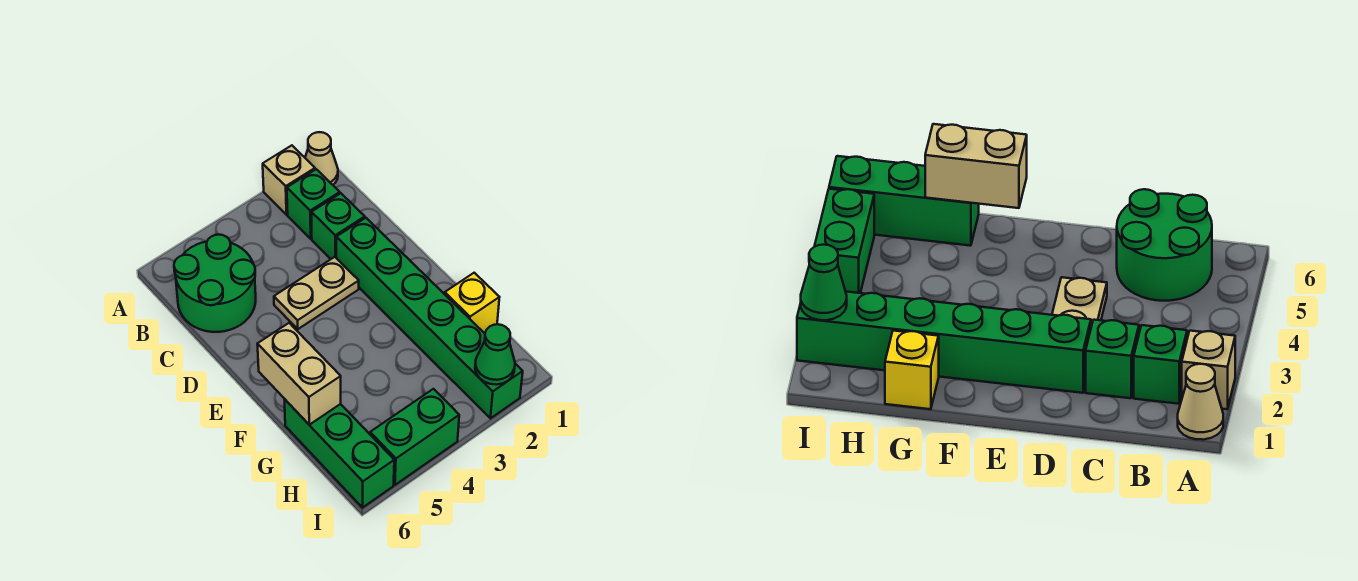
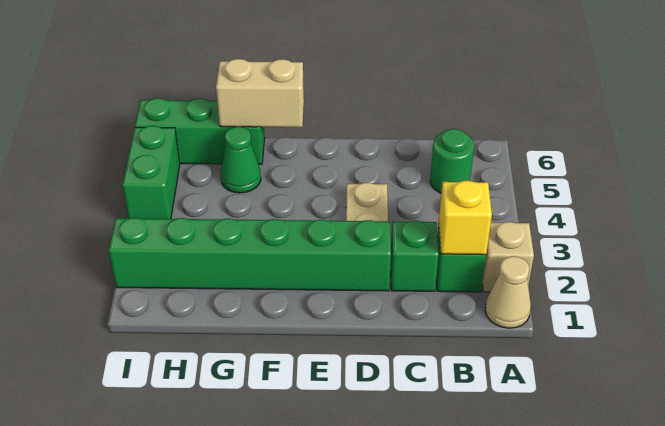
green 2x2 round brick [174,235,256,332] -> green 1x1 round brick [430,129,474,193]
yellow 1x1 brick [445,273,500,333] -> yellow 1x1 brick moved to [439,181,492,255]
green 1x1 cone [475,324,515,385] -> green 1x1 cone moved to [221,127,261,193]

